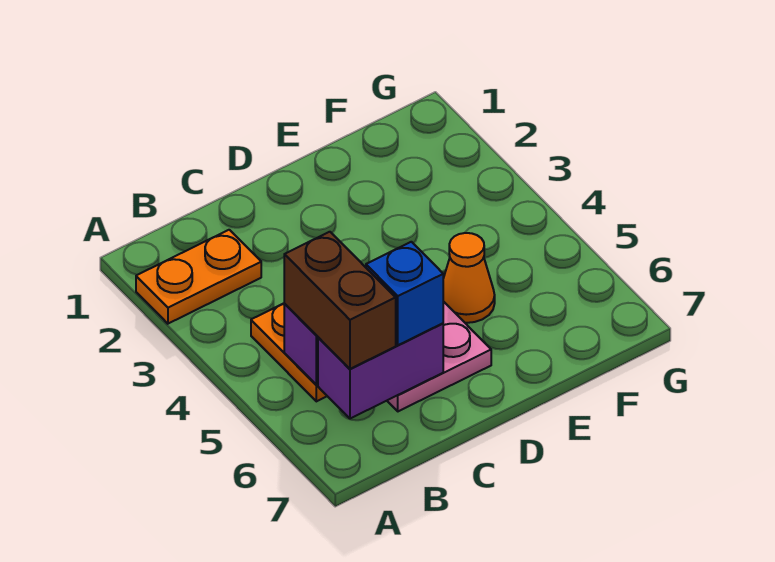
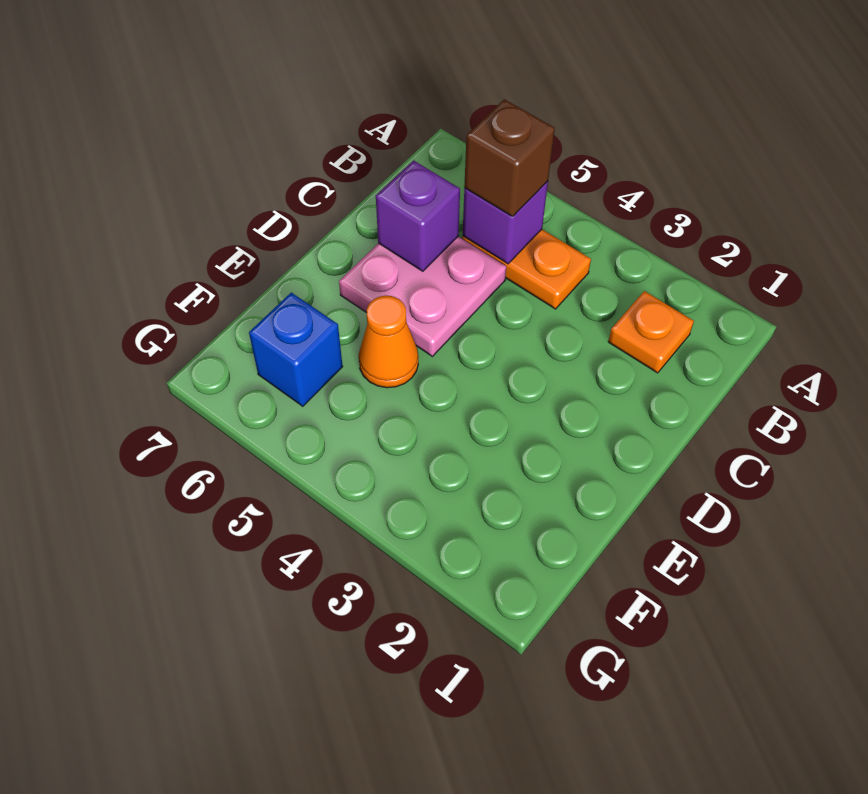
orange 1x2 plate [136,230,261,324] -> orange 1x1 plate [608,291,694,373]
brown 1x2 brick [284,232,396,369] -> brown 1x1 brick [464,99,555,217]
purple 1x2 brick [318,323,443,419] -> purple 1x1 brick [376,161,460,271]
blue 1x1 brick [366,242,443,345] -> blue 1x1 brick moved to [249,293,343,406]

